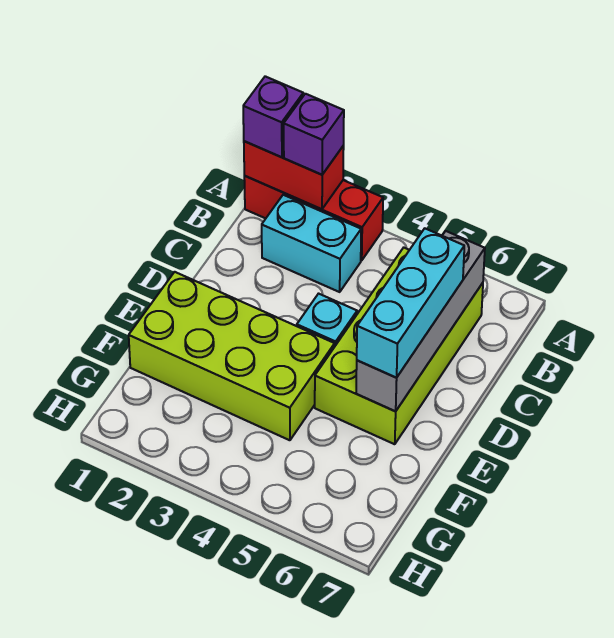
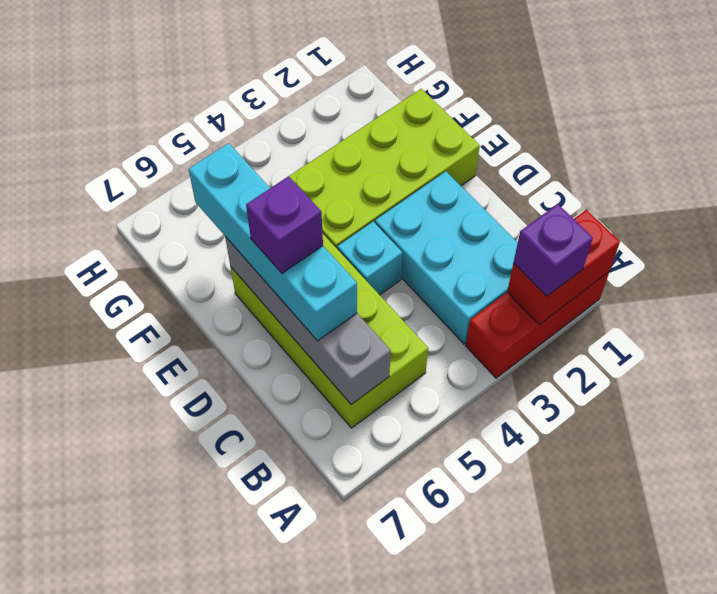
purple 1x1 brick [243,76,303,157] -> purple 1x1 brick moved to [246,176,323,273]
cyan 1x2 brick [262,195,361,292] -> cyan 2x3 brick [375,171,518,344]
cyan 1x3 brick [357,228,464,378] -> cyan 1x4 brick [189,143,357,341]

